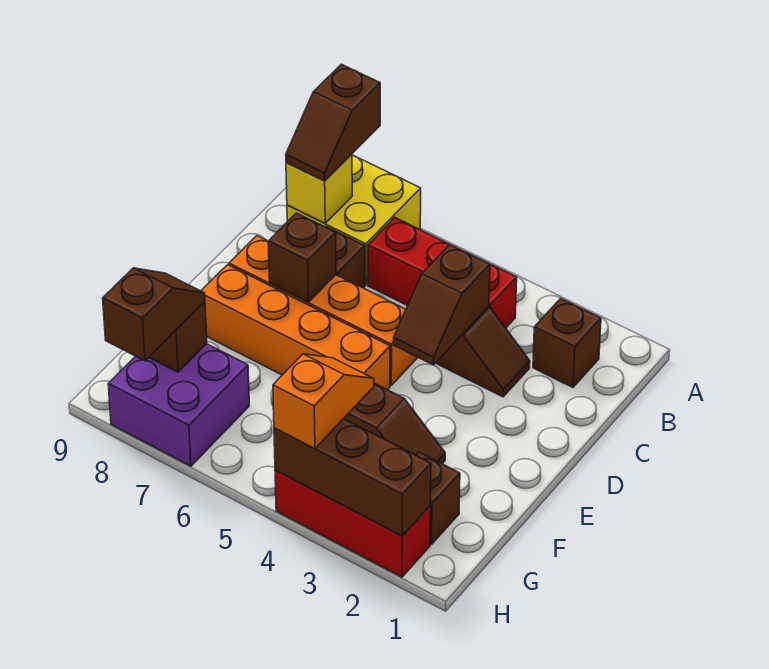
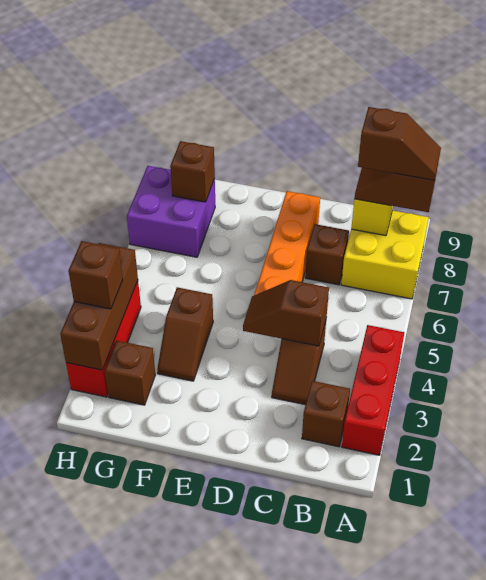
red 1x3 brick [368,218,517,328] -> red 1x3 brick moved to [342,325,404,455]
brown 1x1 brick [268,213,336,302] -> brown 1x1 brick moved to [68,241,123,309]
orange 1x4 brick [201,265,390,390] -> none
orange 1x2 slope [273,354,374,449] -> none
brown 1x2 slope [103,268,205,361] -> brown 1x2 slope moved to [358,107,441,180]

